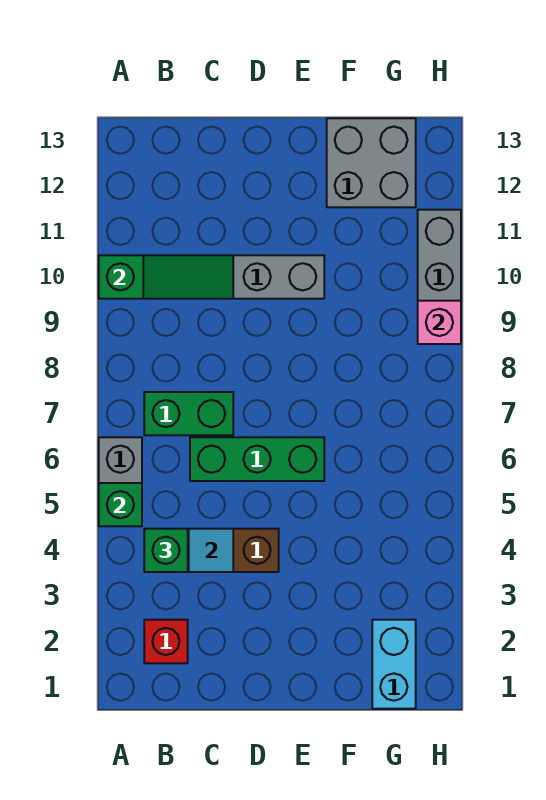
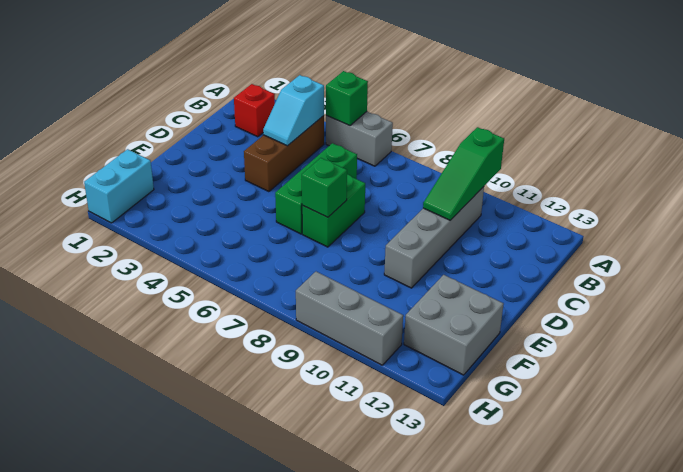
green 1x1 brick [144,529,188,572] -> green 1x1 brick moved to [302,158,347,217]
green 1x2 brick [144,392,233,435] -> green 1x2 brick moved to [302,174,365,247]
cyan 1x2 brick [372,620,416,709] -> cyan 1x2 brick turned to [84,149,154,223]
pink 1x1 brick [418,301,461,344] -> none

